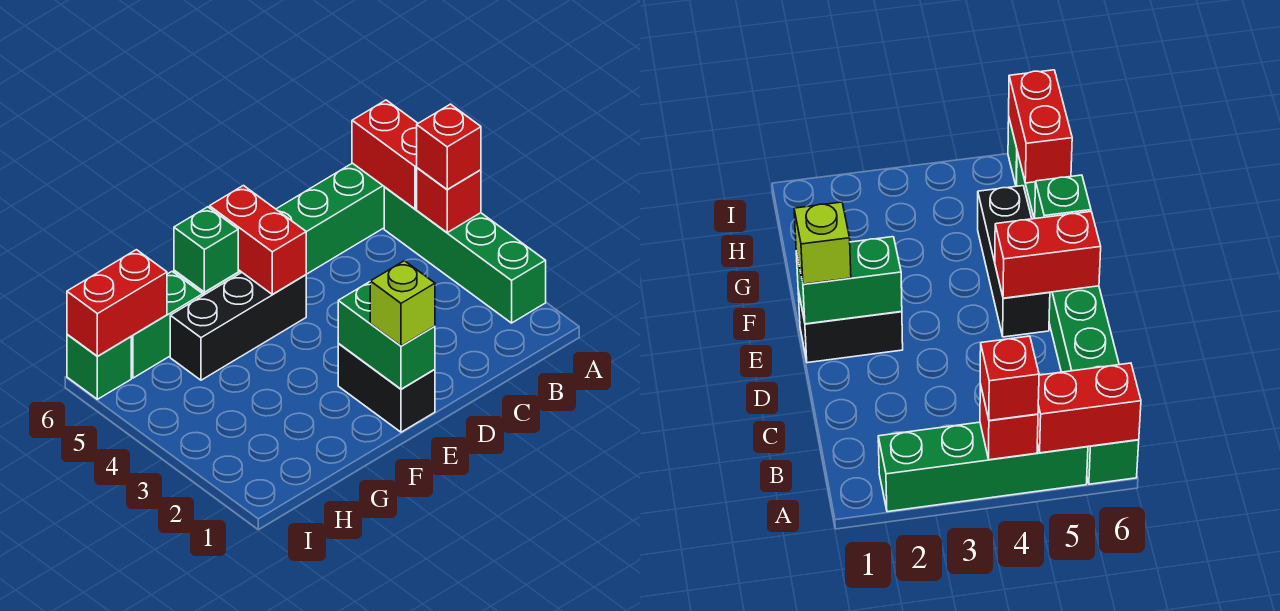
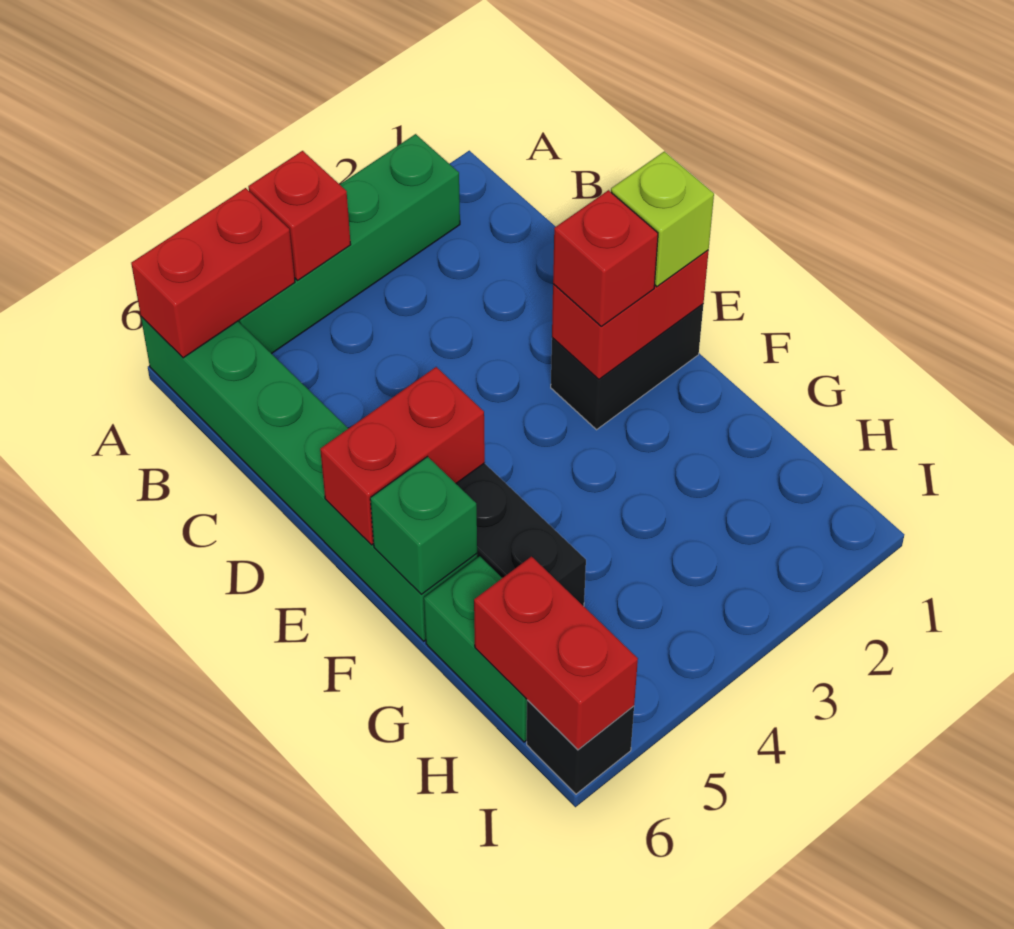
red 1x1 brick [417,104,481,190] -> red 1x1 brick moved to [553,190,658,326]
green 1x2 brick [338,282,435,389] -> red 1x2 brick [552,250,709,379]
green 1x1 brick [67,334,131,399] -> black 1x1 brick [527,700,634,794]

